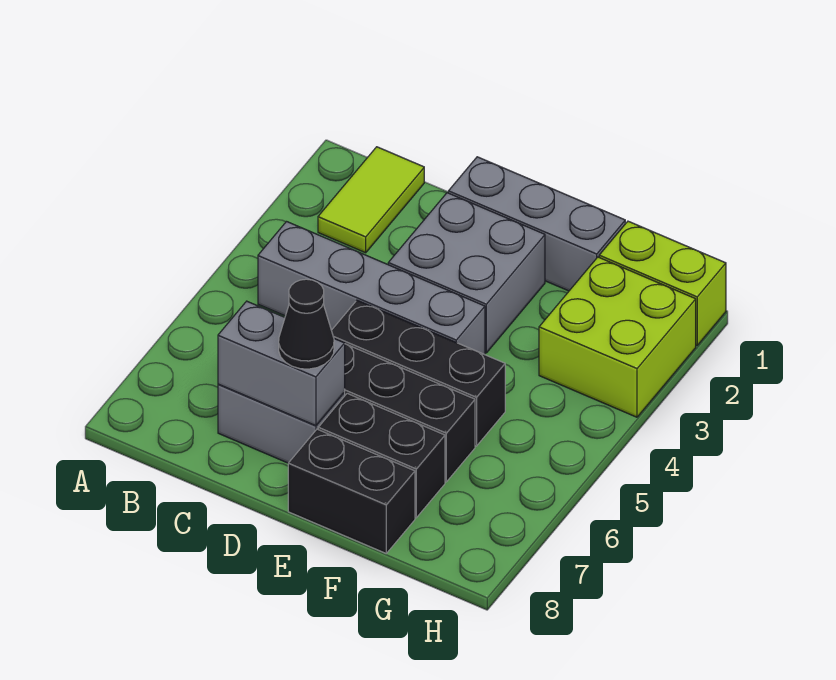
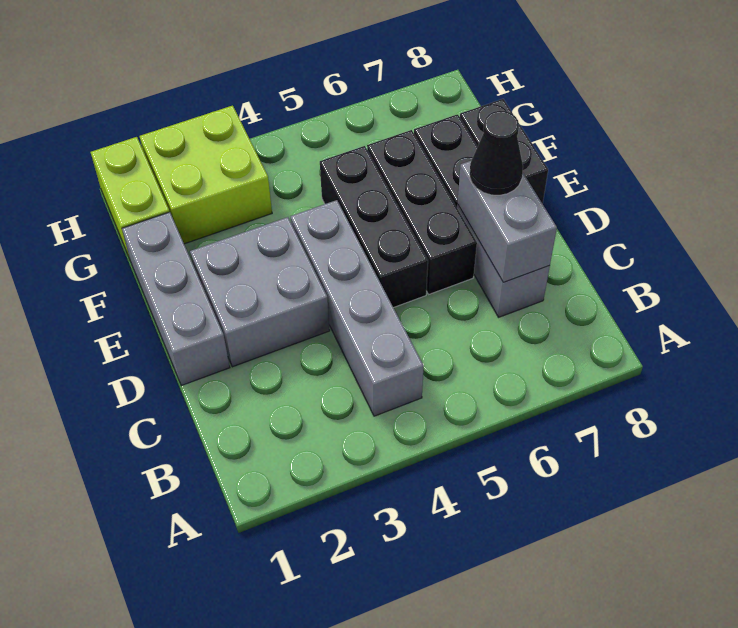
lime 1x2 tile [318,147,424,253] -> none

